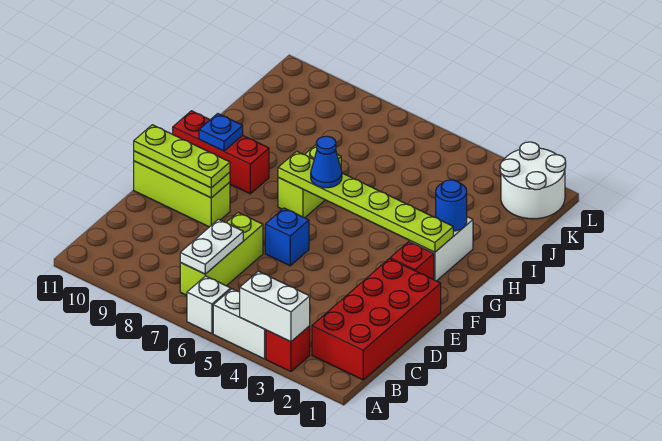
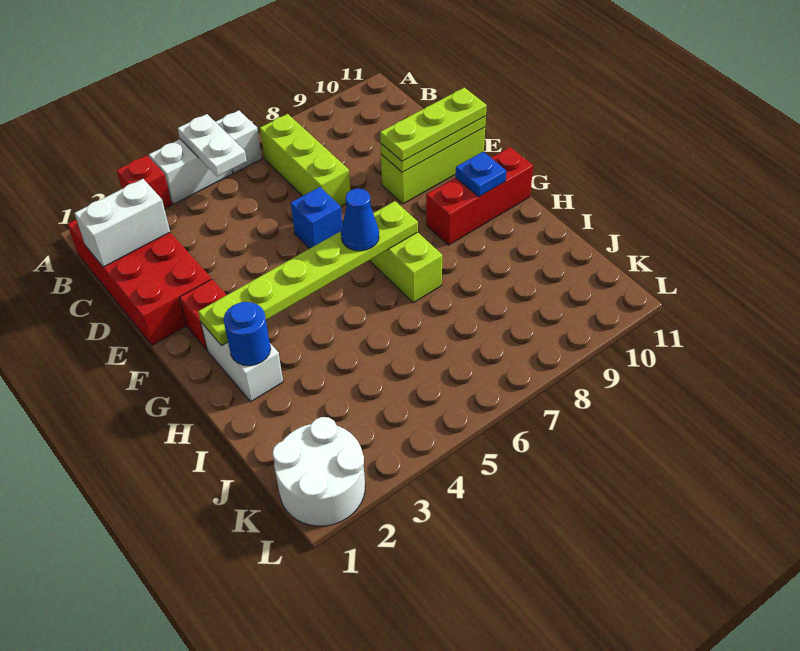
white 1x2 brick [240,271,310,342] -> white 1x2 brick moved to [74,179,170,267]
white 1x2 plate [180,219,243,274] -> white 1x2 plate moved to [178,114,247,176]

